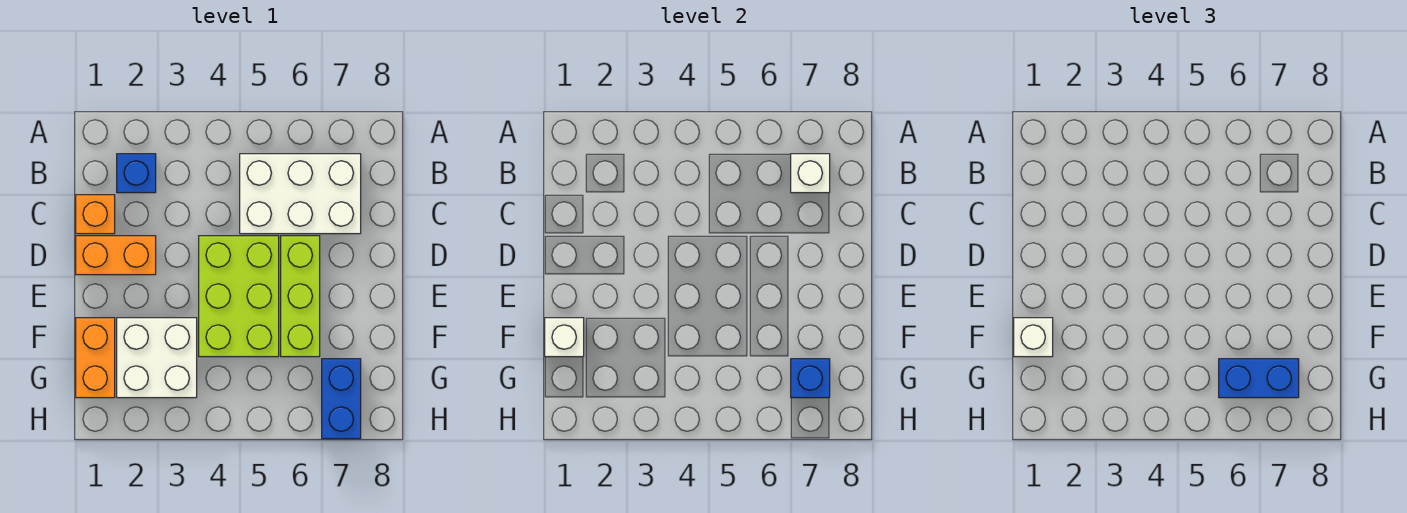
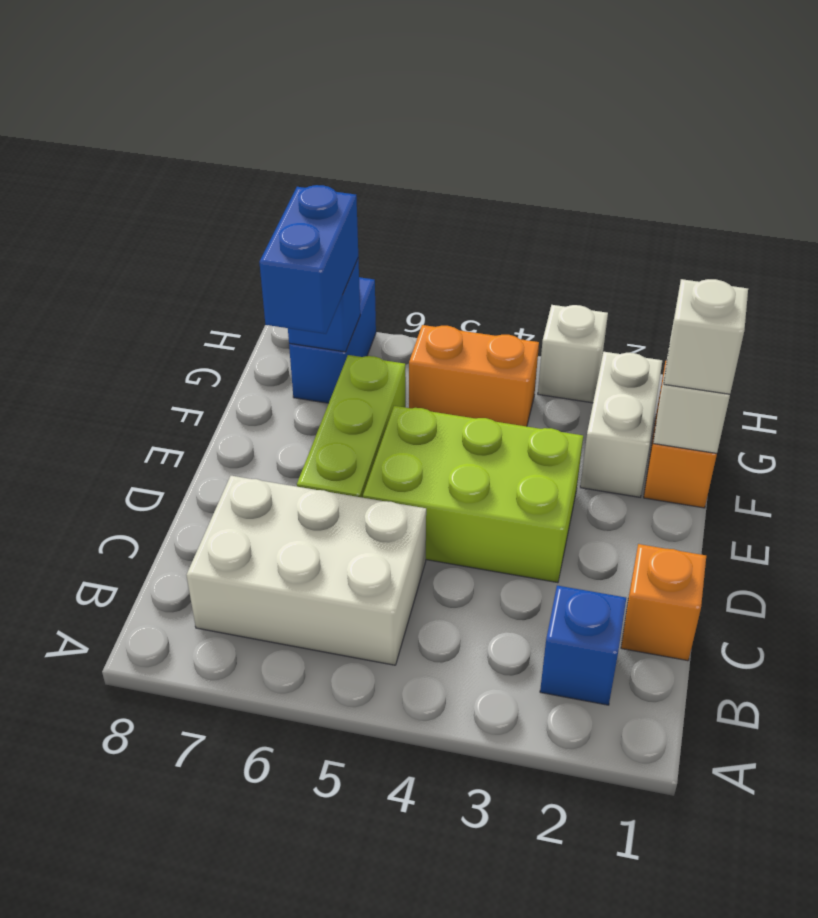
white 1x1 brick [791,154,830,193] -> white 1x1 brick moved to [538,305,608,403]
orange 1x2 brick [76,236,156,275] -> orange 1x2 brick moved to [409,325,539,426]
lime 2x3 brick [199,236,279,357] -> lime 2x3 brick turned to [363,406,583,583]
white 2x2 brick [117,318,197,398] -> white 1x2 brick [580,352,662,497]
blue 1x2 brick [1219,359,1299,398] -> blue 1x2 brick turned to [259,185,358,334]

